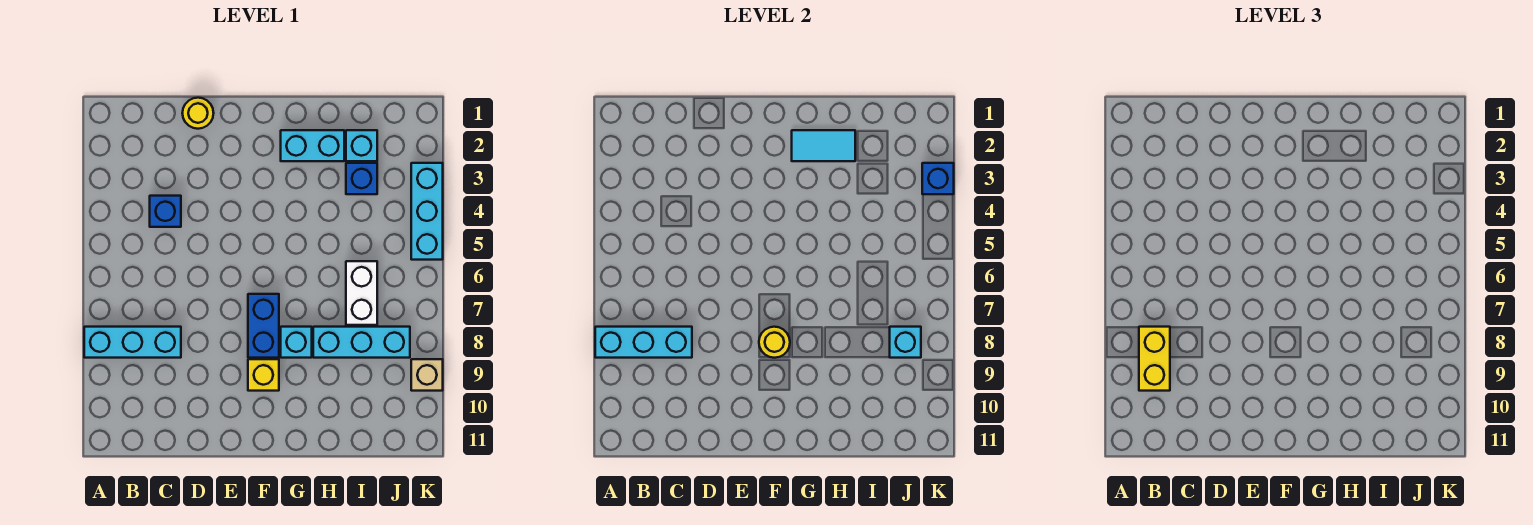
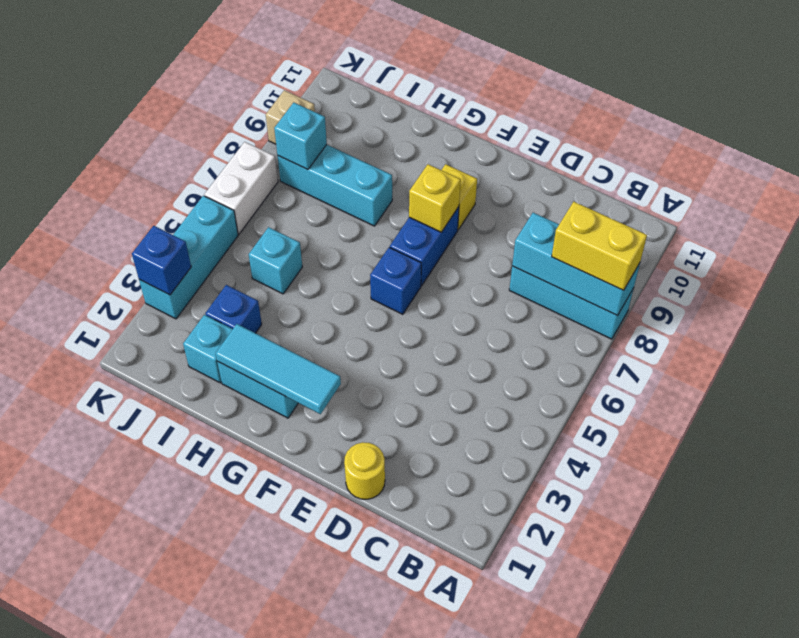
yellow 1x2 brick [1139,327,1170,391] -> yellow 1x2 brick turned to [552,201,647,290]
blue 1x1 brick [150,196,181,227] -> blue 1x1 brick moved to [370,247,421,314]
yellow 1x1 round brick [759,327,790,358] -> yellow 1x1 brick [409,164,461,232]
cyan 1x2 tile [792,130,855,161] -> cyan 1x3 tile [216,324,341,414]
cyan 1x1 brick [281,327,312,358] -> cyan 1x1 brick moved to [249,227,302,294]
white 1x2 brick [346,261,377,325] -> white 1x2 brick moved to [204,142,278,234]

